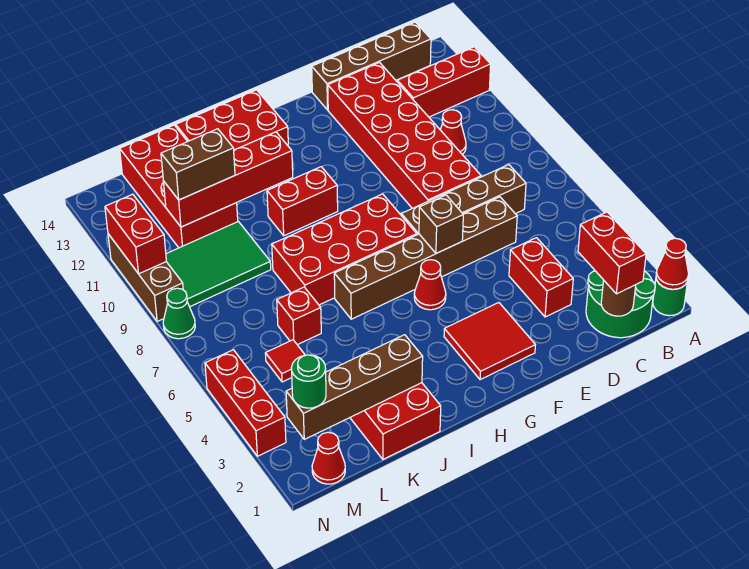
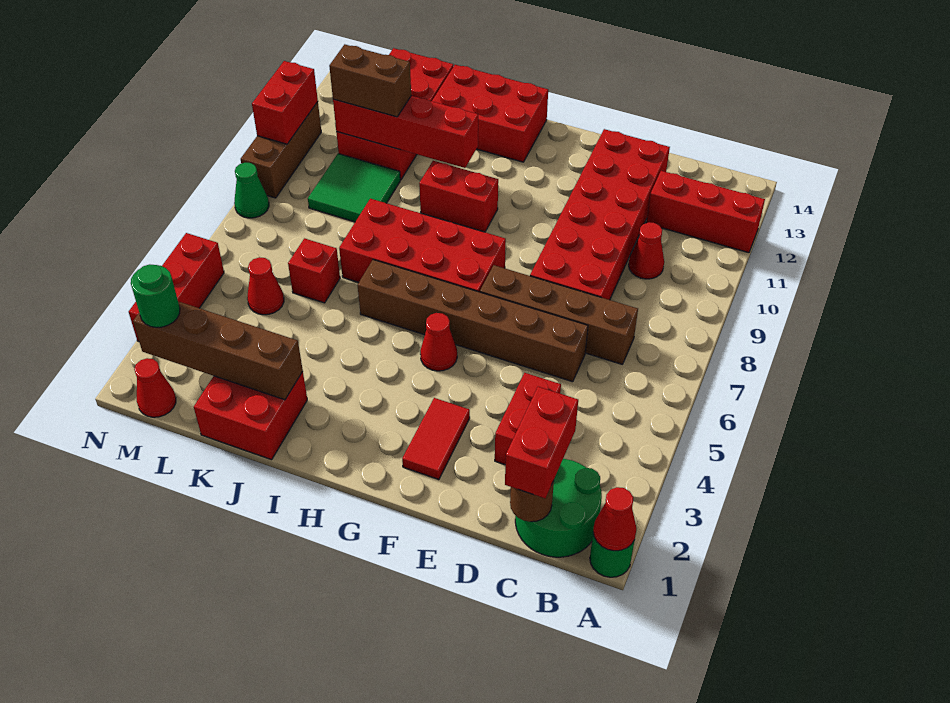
brown 1x4 brick [312,22,431,110] -> none
red 2x2 tile [444,303,535,380] -> red 1x2 tile [402,398,470,480]
brown 1x1 brick [419,195,463,253] -> none
green 2x3 tile [166,222,271,307] -> green 2x2 tile [308,154,400,222]
red 1x1 tile [265,340,305,382] -> red 1x1 cone [247,257,284,315]

